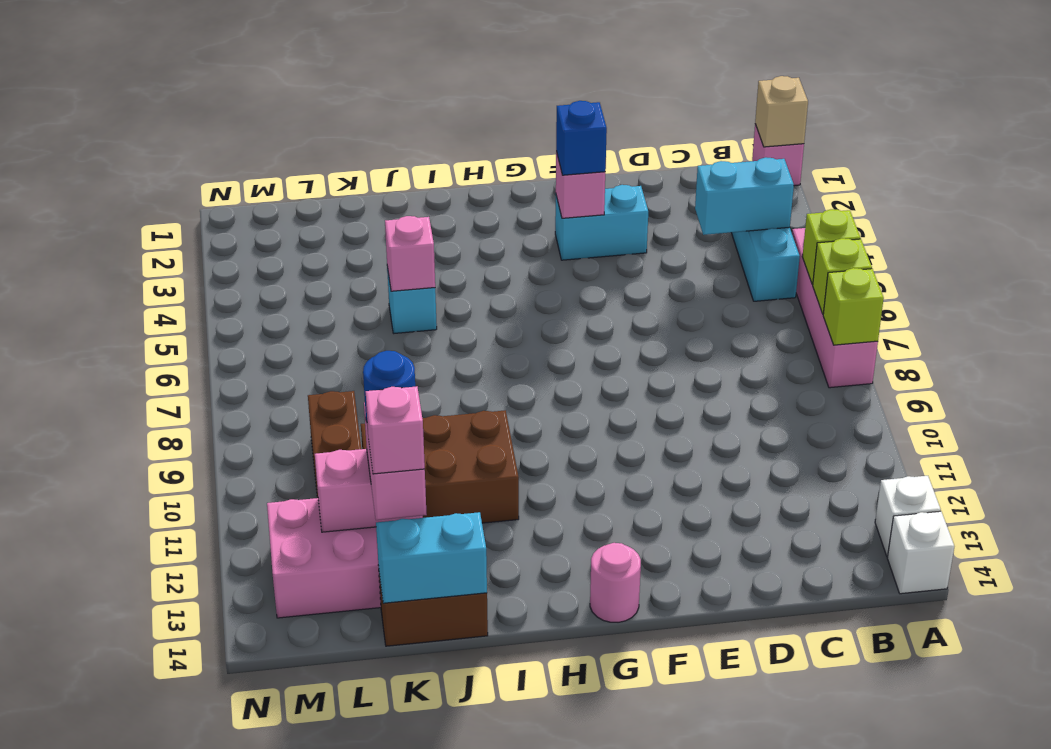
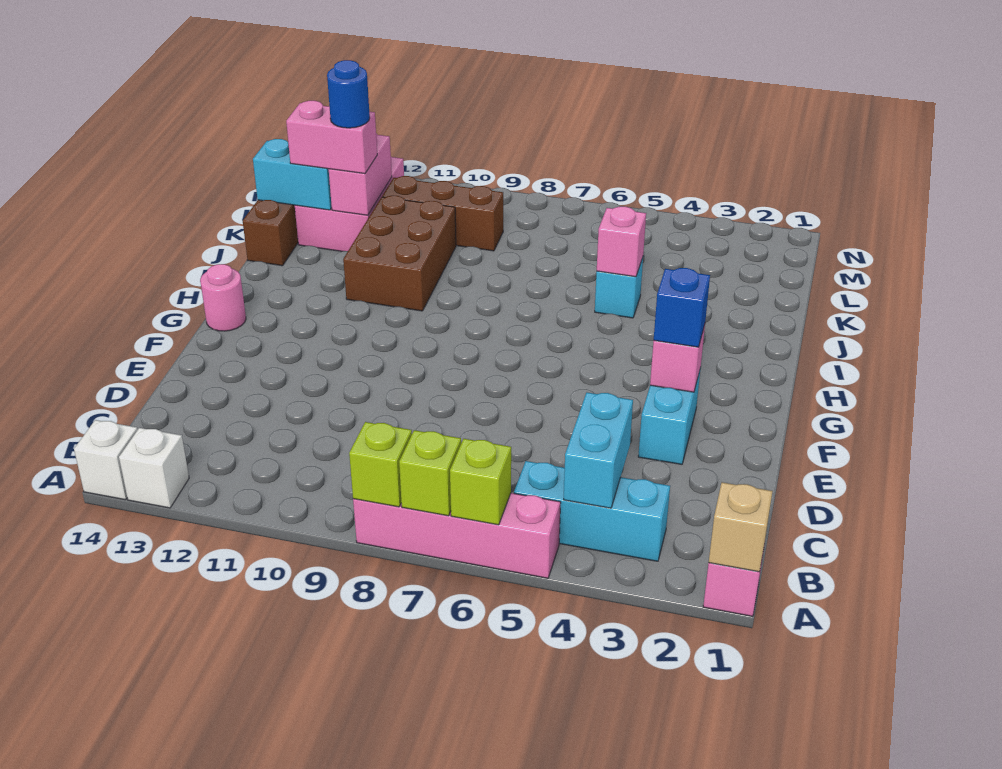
cyan 1x2 brick [376,512,487,603] -> cyan 1x2 brick turned to [253,139,332,210]
pink 1x1 brick [366,386,425,474] -> none

